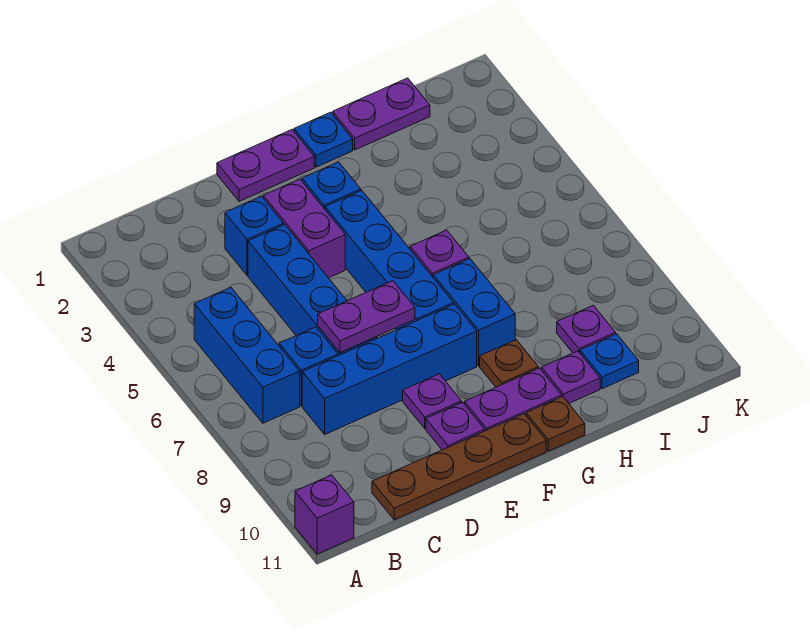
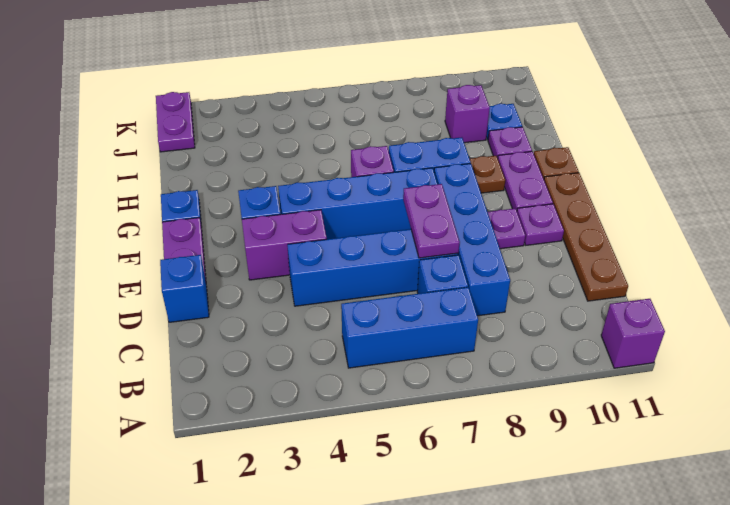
blue 1x1 brick [225,196,284,275] -> blue 1x1 brick moved to [160,255,209,322]
purple 1x2 plate [333,78,430,150] -> purple 1x2 plate moved to [156,92,195,152]
purple 1x1 plate [557,305,616,353] -> purple 1x1 brick [445,85,490,143]

